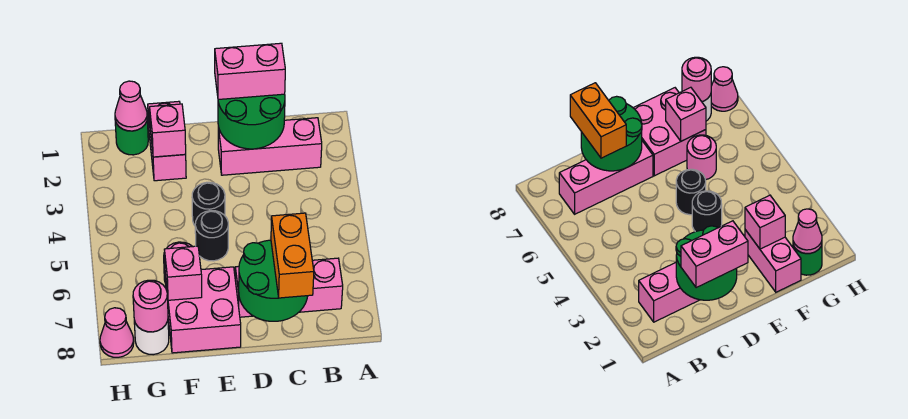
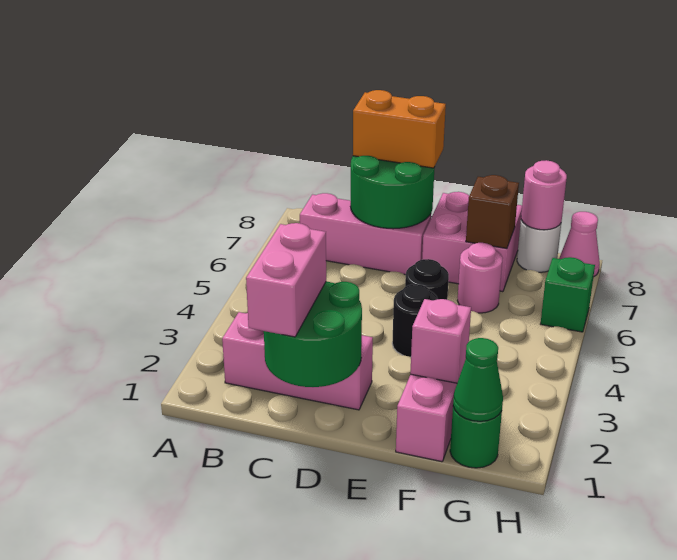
pink 1x2 brick [215,43,285,100] -> pink 1x2 brick turned to [246,223,326,337]
orange 1x2 brick [271,213,314,298] -> orange 1x2 brick turned to [353,90,446,168]
pink 1x1 brick [164,246,202,300] -> brown 1x1 brick [466,175,519,248]
pink 1x1 cone [115,81,147,131] -> green 1x1 cone [453,338,503,421]
none -> green 1x1 brick [541,257,595,332]

